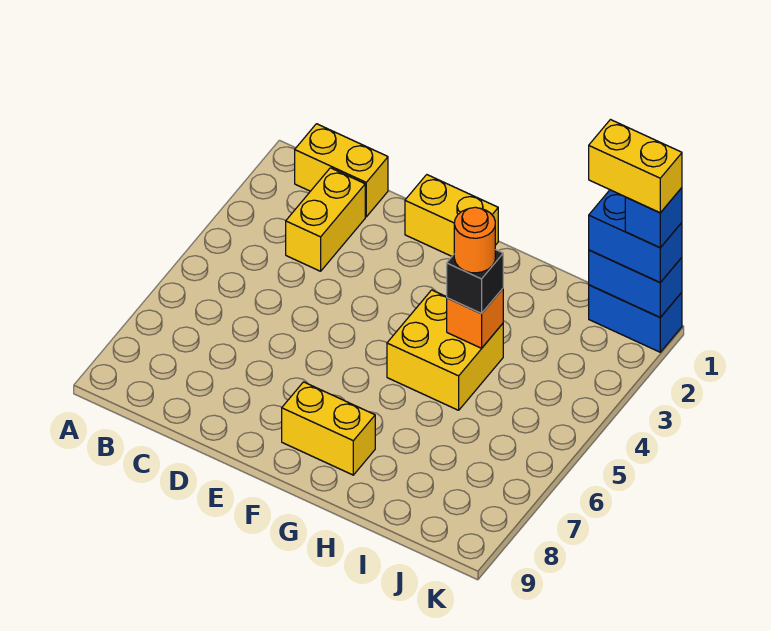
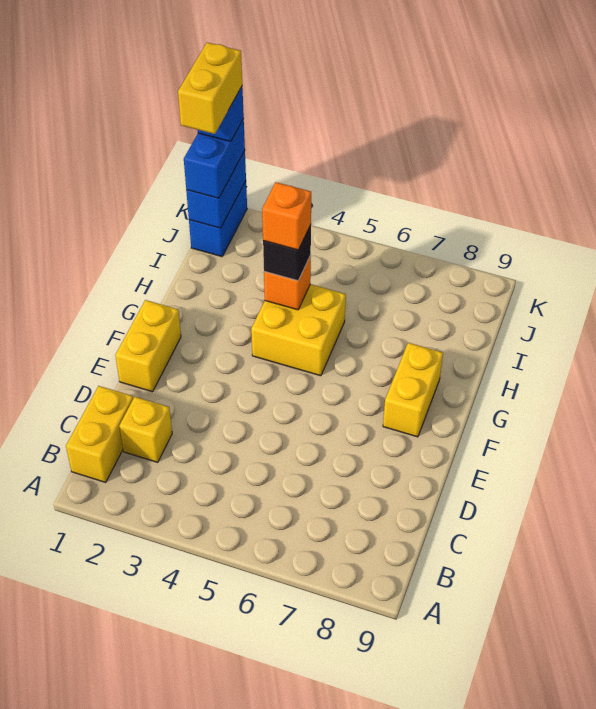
yellow 1x2 brick [286,168,365,271] -> yellow 1x1 brick [119,397,172,462]
orange 1x1 round brick [454,207,495,273] -> orange 1x1 brick [262,182,311,250]

